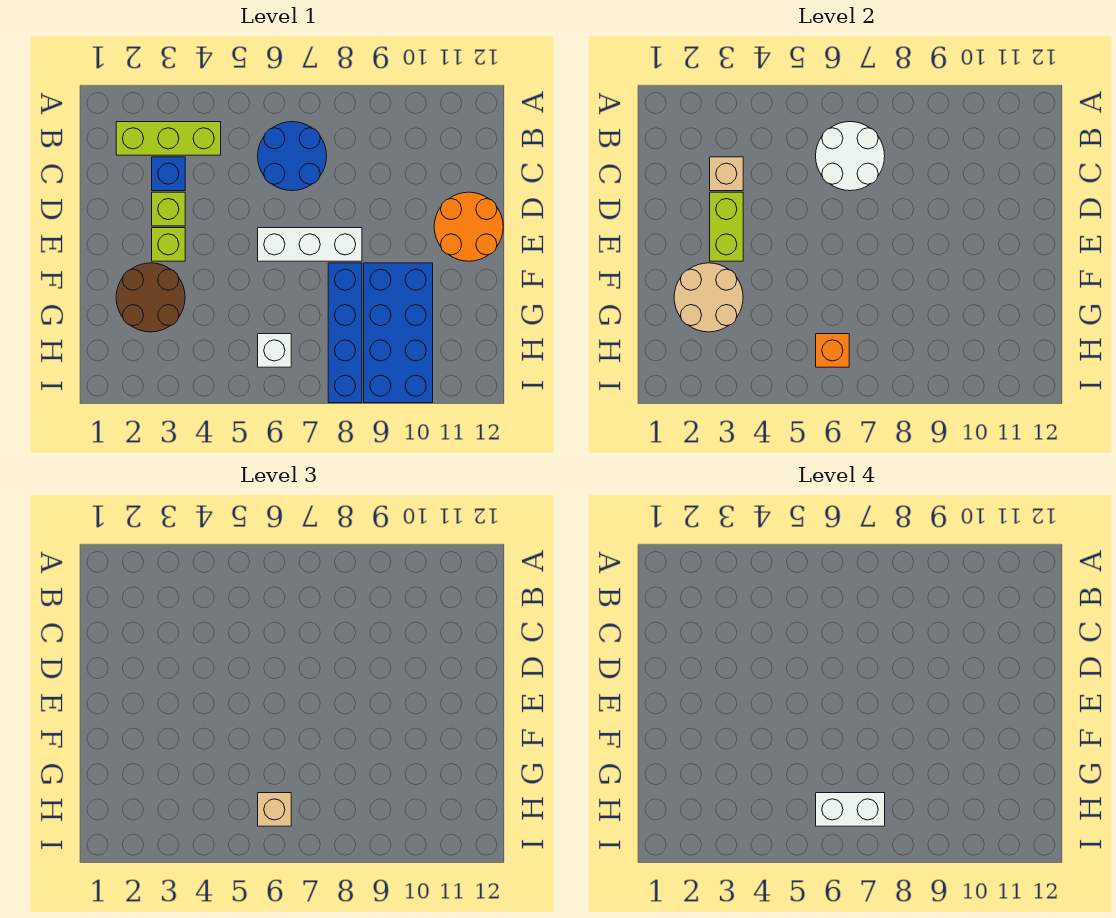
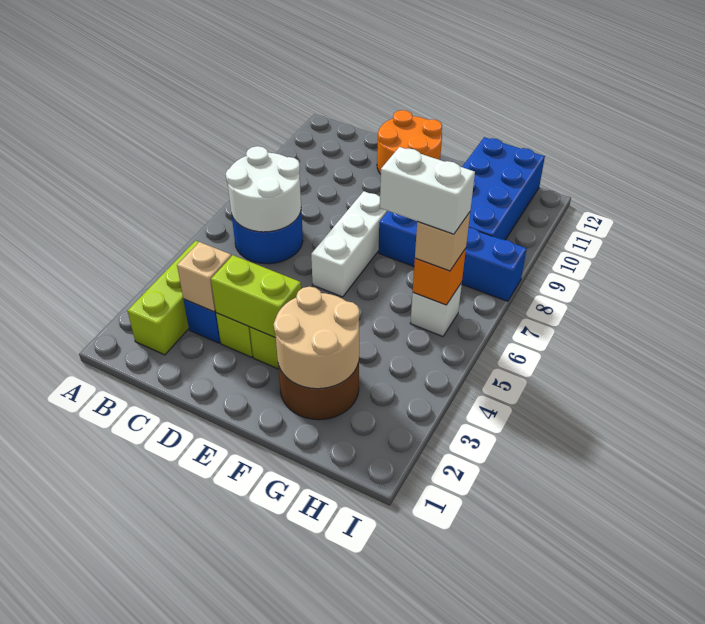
blue 2x4 brick [364,263,433,403] -> blue 2x4 brick turned to [462,137,545,240]
white 1x2 brick [816,793,885,826] -> white 1x2 brick turned to [380,147,475,234]

